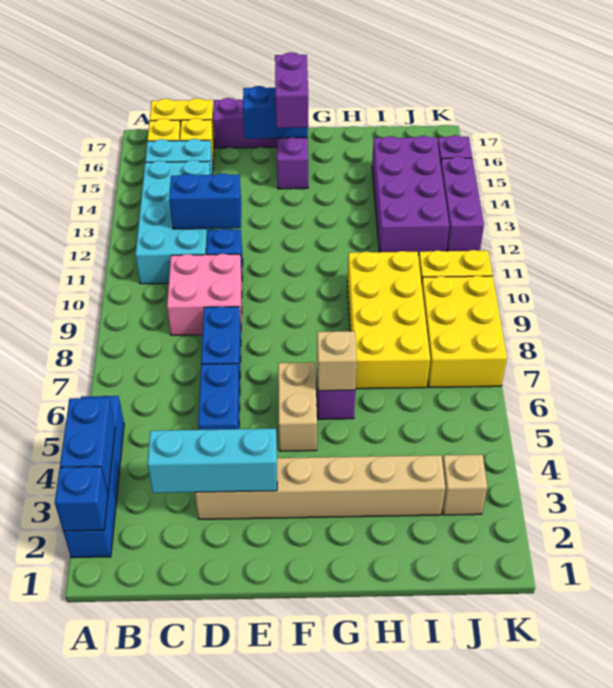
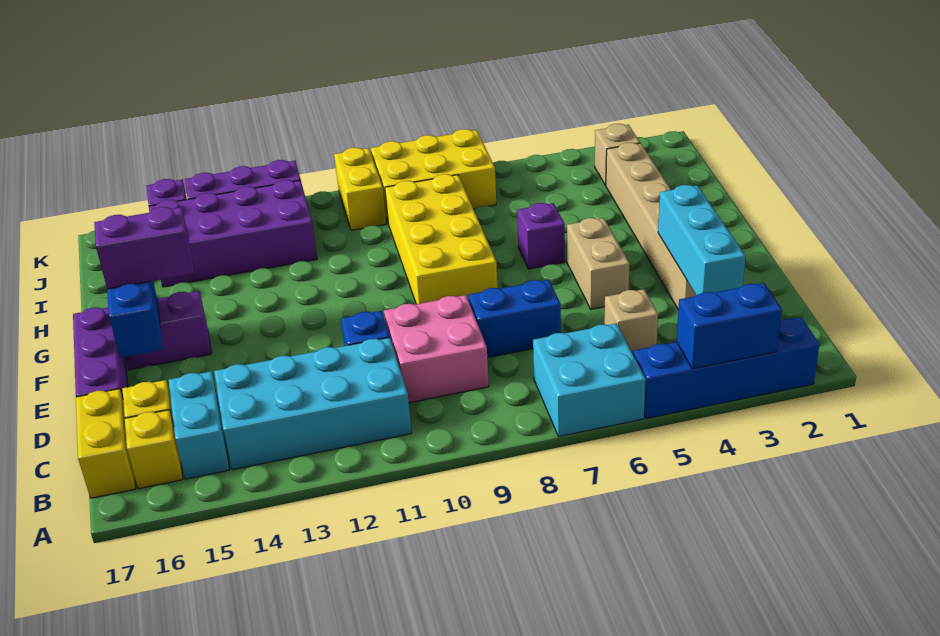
blue 1x1 brick [55,467,108,531] -> none
none -> cyan 2x2 brick [533,323,646,437]
blue 1x2 brick [169,173,241,229] -> none
blue 1x2 brick [198,364,240,430] -> none
tan 1x2 brick [278,362,317,451] -> tan 1x2 brick turned to [567,218,630,309]
tan 1x1 brick [317,331,357,391] -> tan 1x1 brick moved to [604,289,658,354]
yellow 2x4 brick [347,251,430,389] -> yellow 2x4 brick turned to [385,174,497,304]

